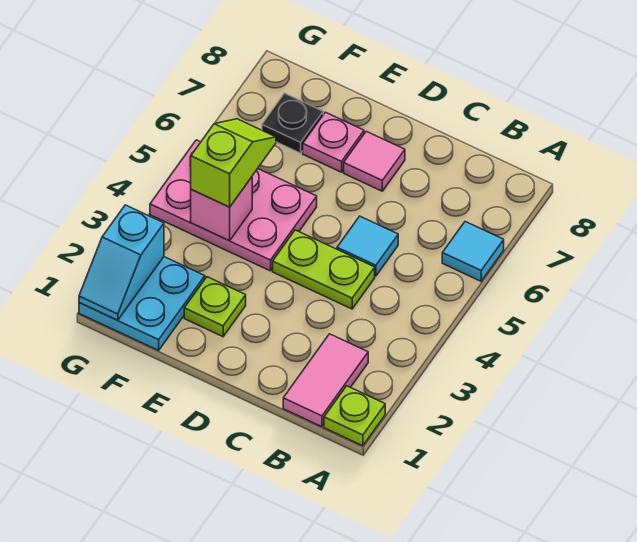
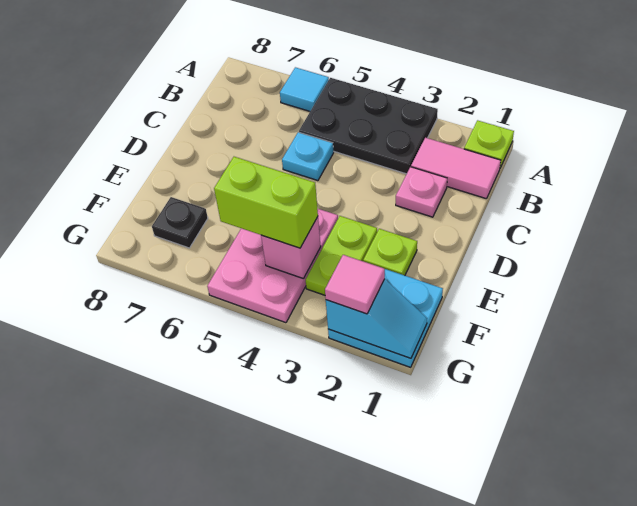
none -> black 2x3 plate [299,78,438,174]
lime 1x2 plate [273,230,375,309] -> lime 1x2 plate moved to [306,216,377,295]
cyan 1x1 tile [337,216,398,276] -> cyan 1x1 plate [282,132,334,181]
pink 1x1 tile [344,131,405,191] -> pink 1x1 tile moved to [325,255,385,314]
pink 1x1 plate [303,112,364,172] -> pink 1x1 plate moved to [396,167,447,217]
lime 1x2 slope [190,119,276,207] -> lime 1x2 brick [214,157,318,248]

